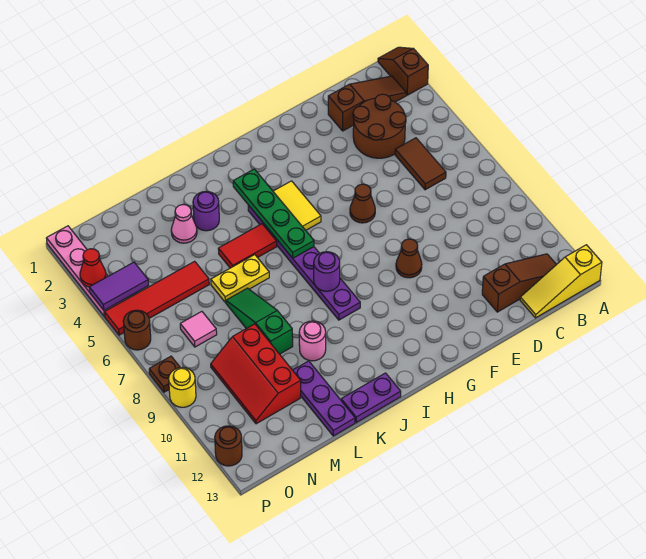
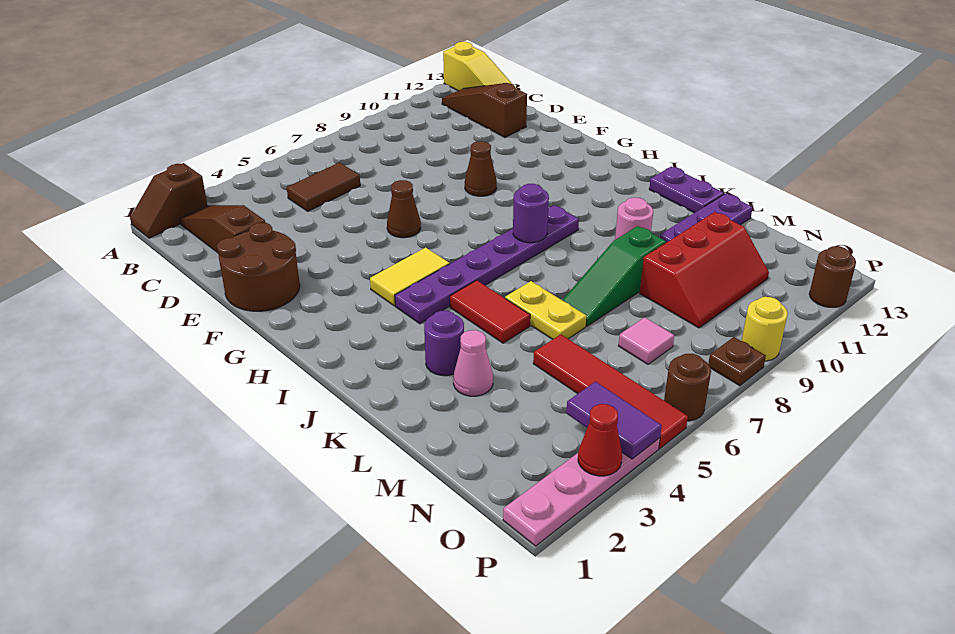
brown 2x2 round brick [353,94,406,158] -> brown 2x2 round brick moved to [217,223,300,311]
green 1x4 plate [233,169,314,258] -> none

